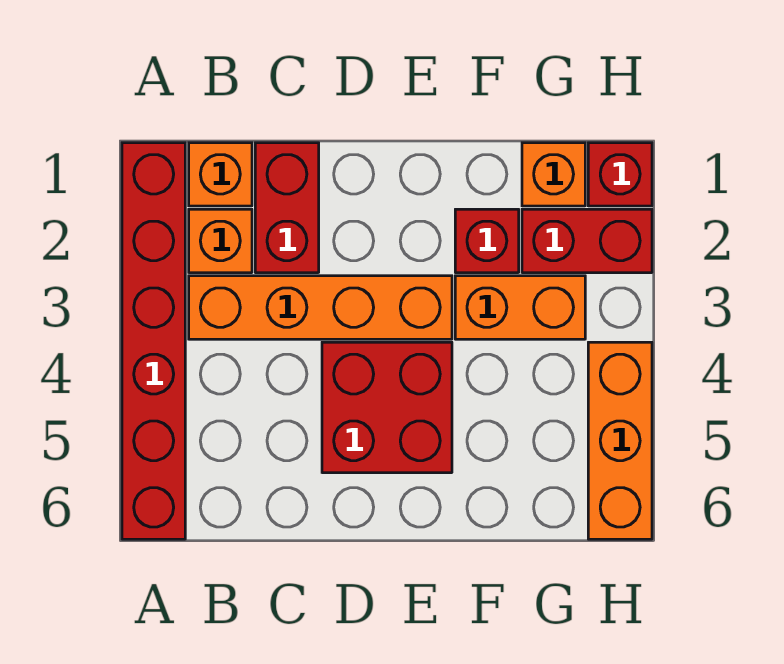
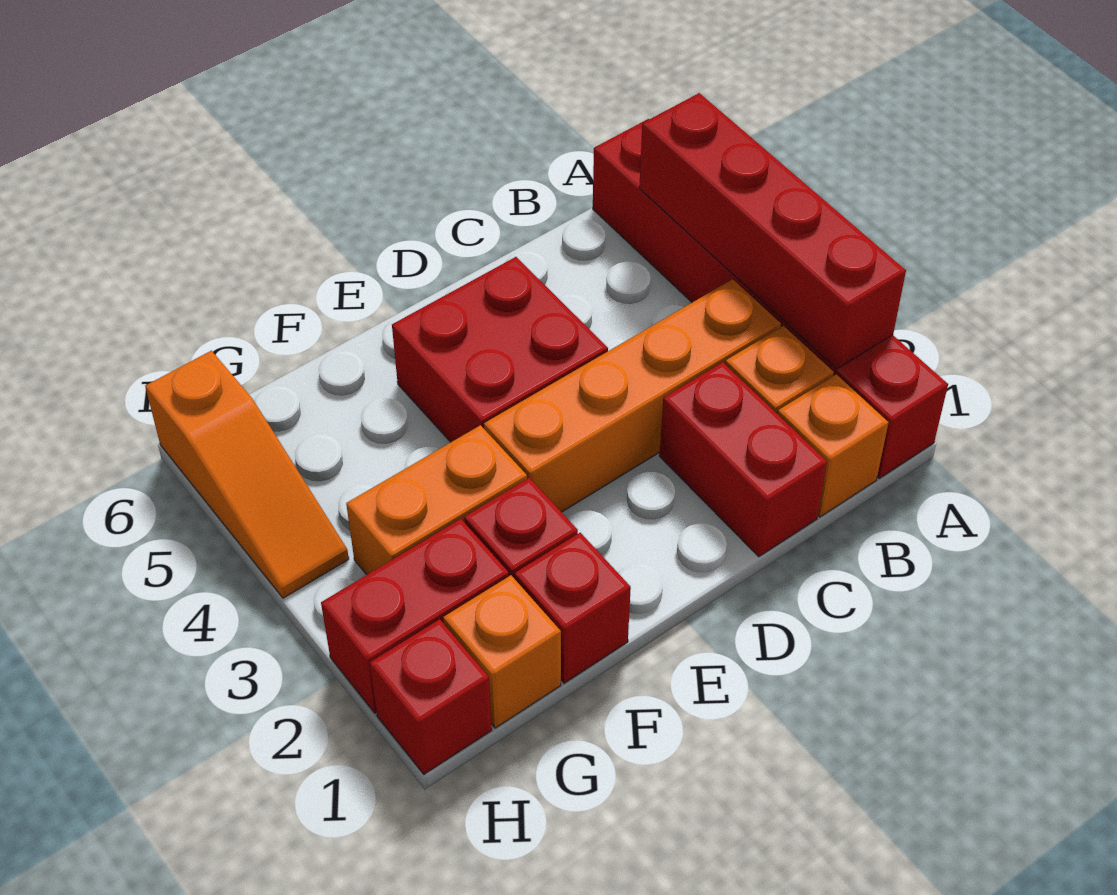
none -> red 1x4 brick [639,93,906,369]
none -> red 1x1 brick [514,533,631,683]
orange 1x3 brick [588,342,652,539] -> orange 1x3 slope [145,351,349,598]

